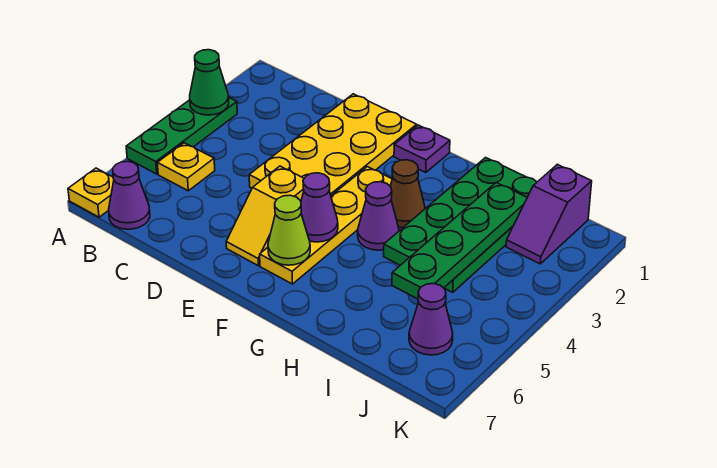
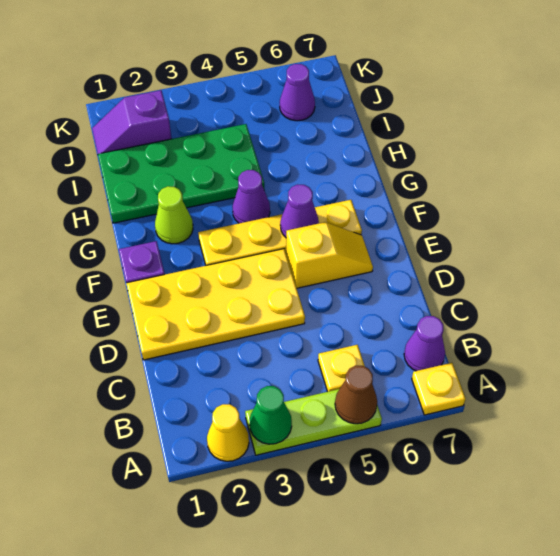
none -> yellow 1x1 cone [207,404,249,461]
green 1x3 plate [126,97,237,174] -> lime 1x3 plate [245,389,382,455]
lime 1x1 cone [268,195,310,265] -> lime 1x1 cone moved to [155,186,193,244]
brown 1x1 cone [390,160,425,228] -> brown 1x1 cone moved to [335,366,377,424]
green 1x4 plate [392,182,527,299] -> none
purple 1x2 slope [506,164,592,264] -> purple 1x2 slope turned to [92,90,172,154]

